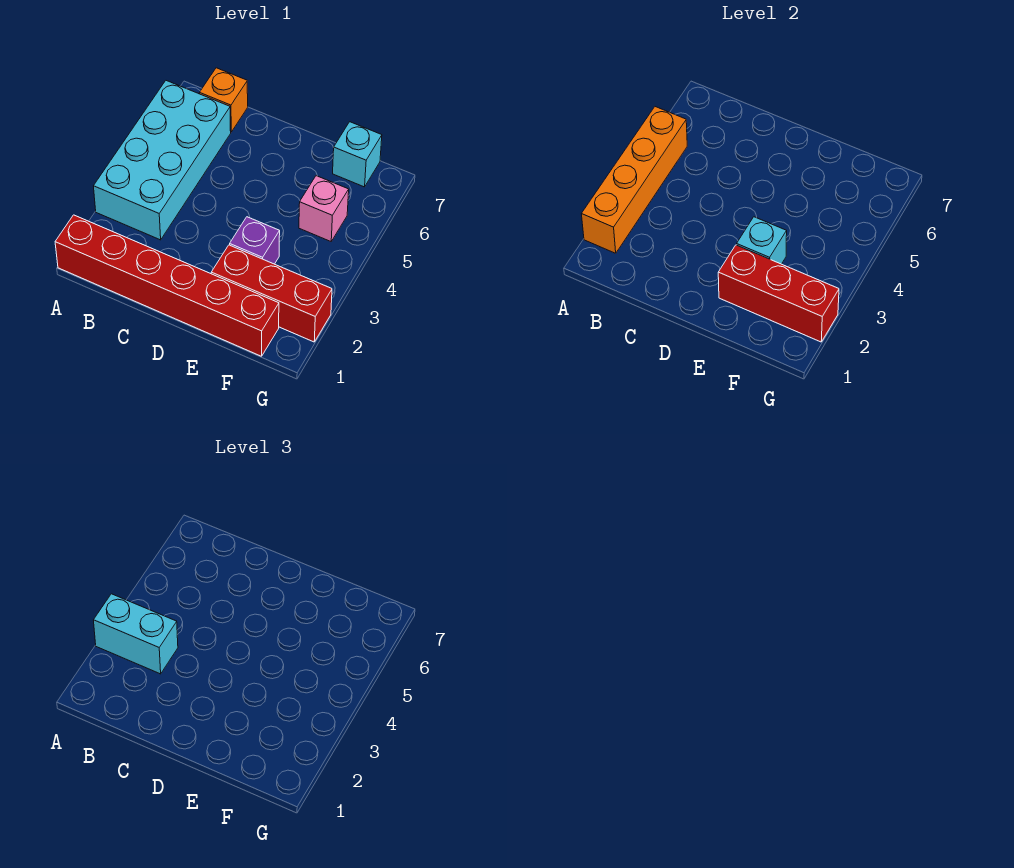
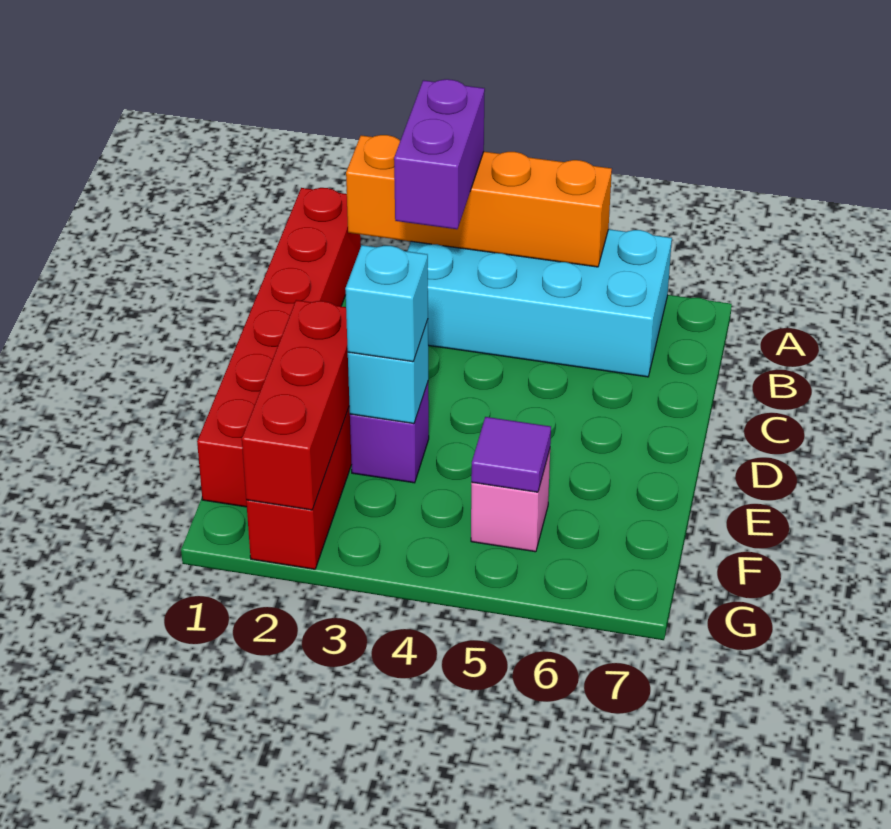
cyan 1x2 brick [94,594,178,674] -> purple 1x2 brick [394,79,485,229]
orange 1x1 brick [200,68,248,132] -> none
none -> purple 1x1 tile [471,417,551,492]
cyan 1x1 brick [333,122,382,187] -> cyan 1x1 brick moved to [345,245,428,362]

